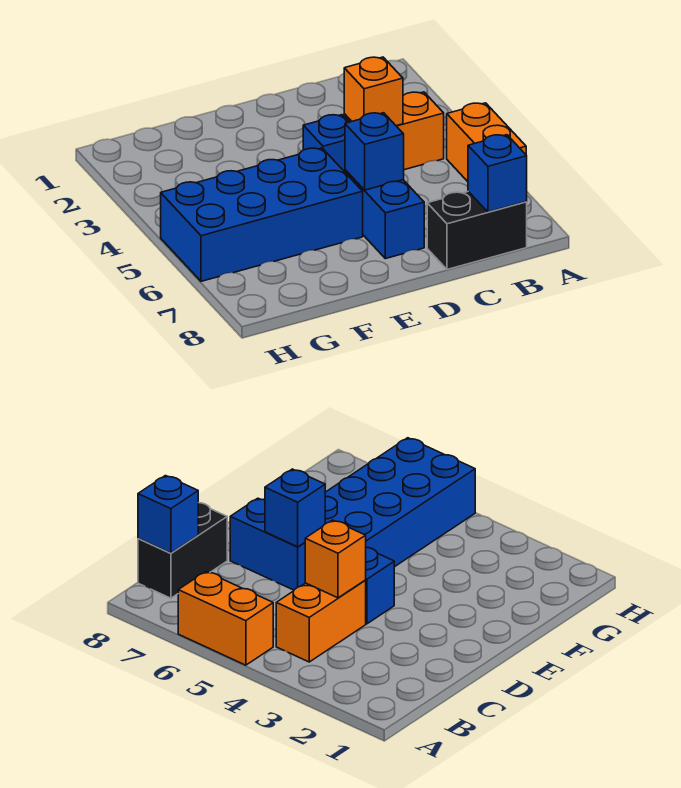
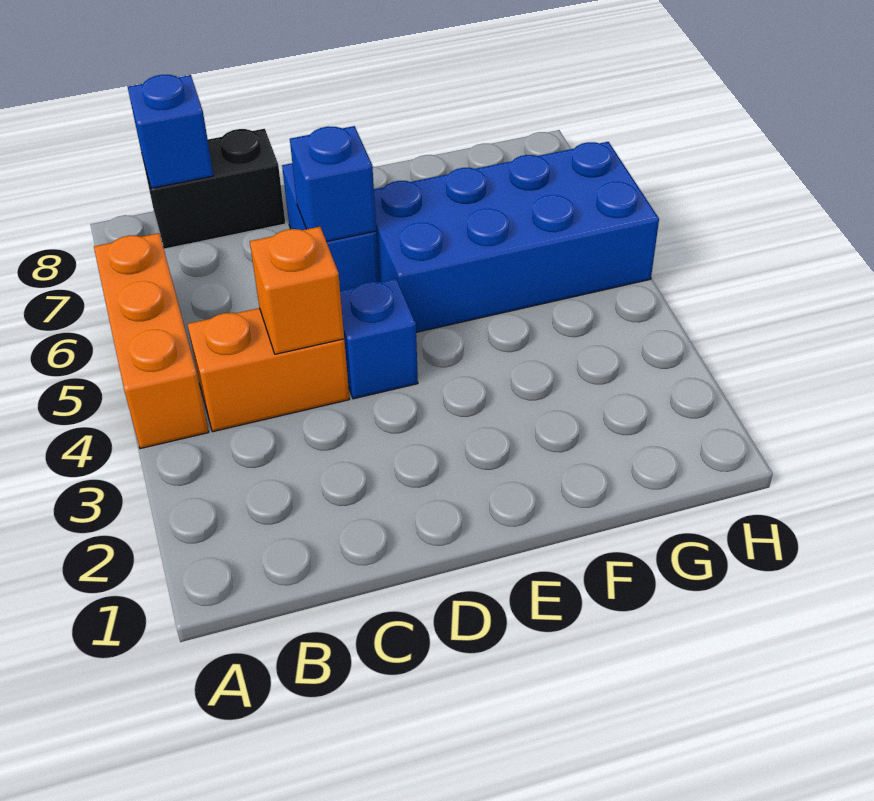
orange 1x2 brick [447,103,526,182] -> orange 1x3 brick [94,233,209,449]

